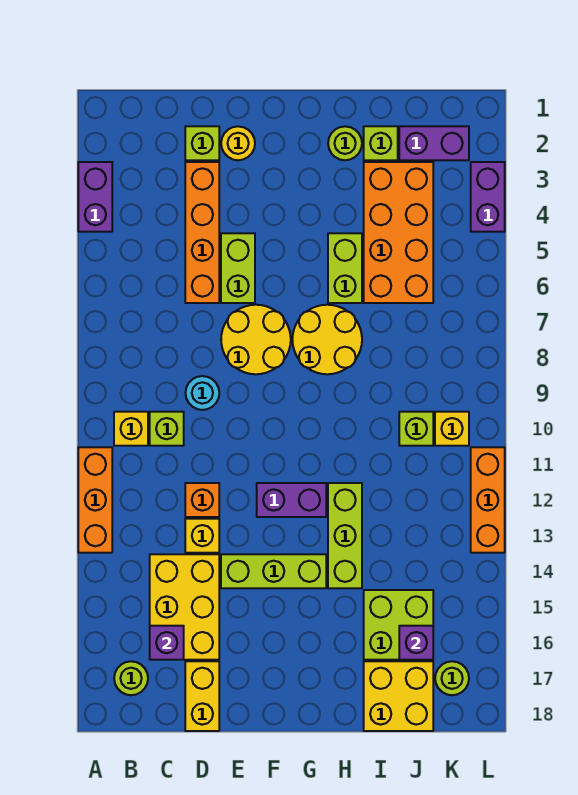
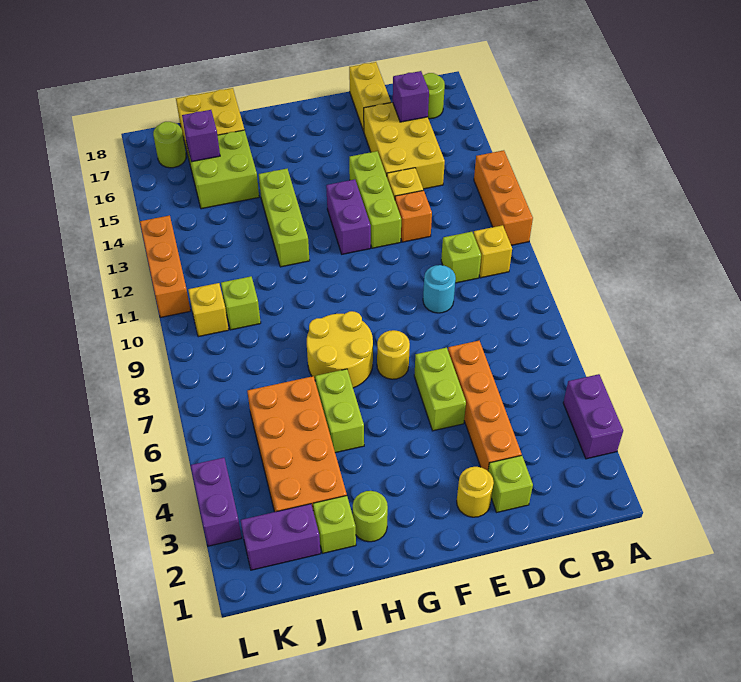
yellow 2x2 round brick [221,305,291,374] -> yellow 1x1 round brick [377,330,410,379]
lime 1x3 brick [221,554,326,588] -> lime 1x3 brick turned to [349,151,401,248]
purple 1x2 brick [257,483,326,517] -> purple 1x2 brick turned to [326,179,371,254]

